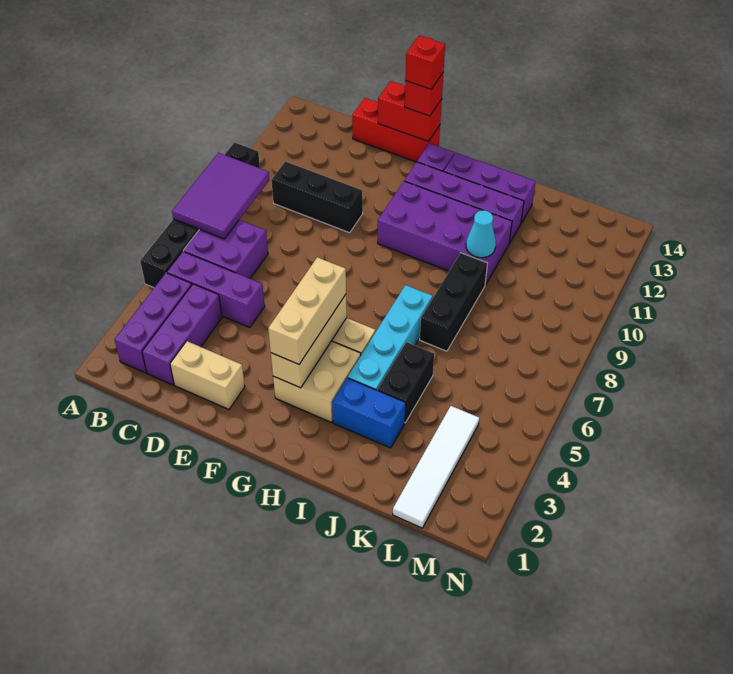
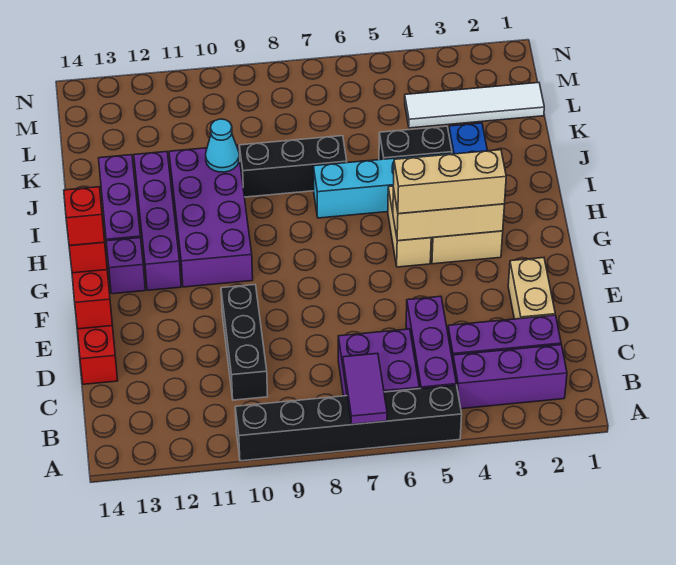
purple 2x3 tile [172,153,269,239] -> purple 1x2 tile [343,353,387,424]

